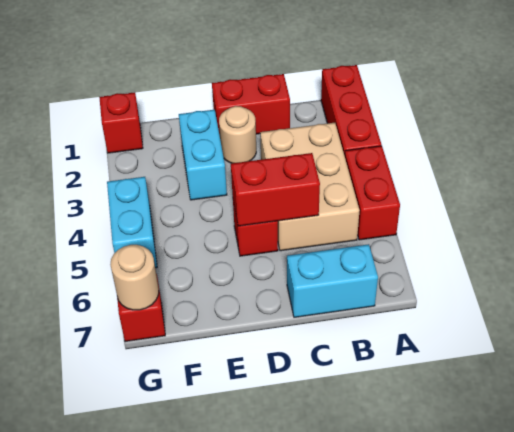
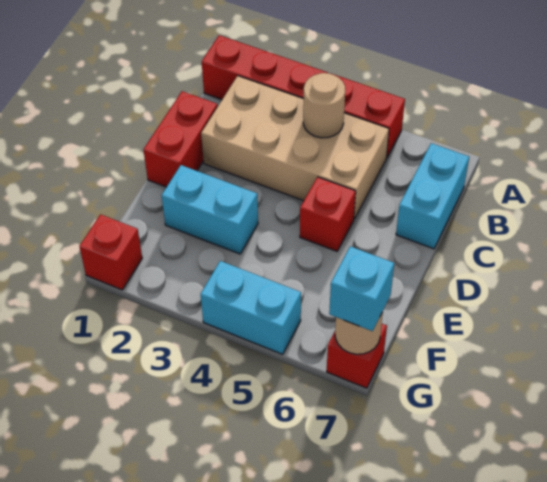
tan 2x3 brick [260,123,360,251] -> tan 2x4 brick [201,76,389,219]
red 1x2 brick [231,153,320,226] -> none
tan 1x1 round brick [219,106,256,163] -> tan 1x1 round brick moved to [303,73,345,138]
none -> cyan 1x1 brick [329,246,394,331]

